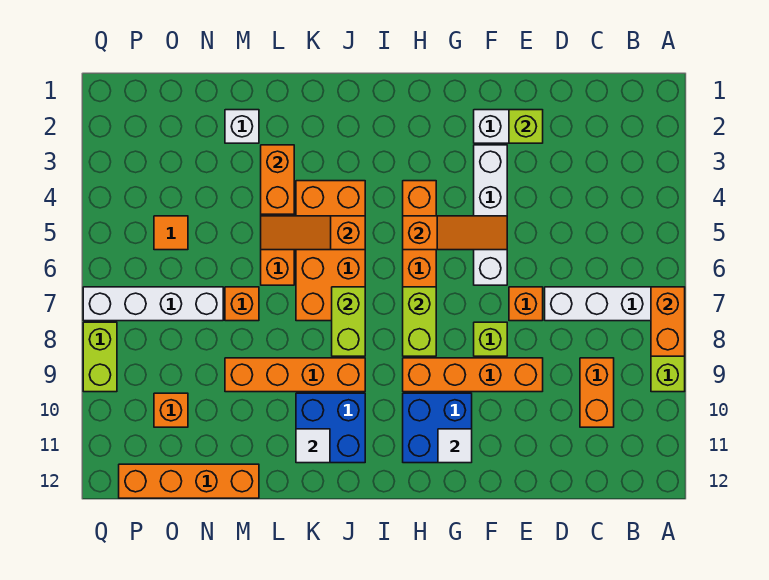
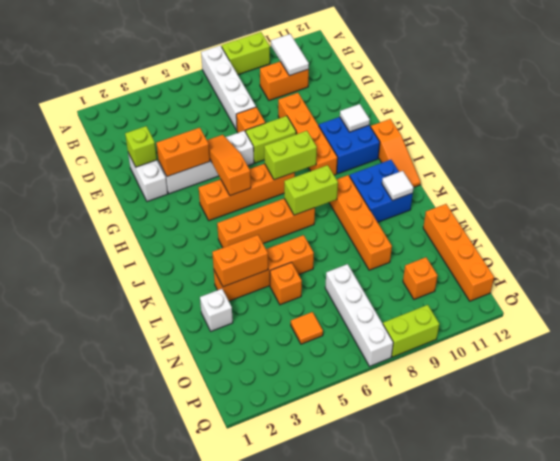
orange 1x2 brick [651,287,685,356] -> orange 1x2 brick moved to [156,128,210,177]
none -> white 1x2 tile [271,34,309,76]
lime 1x1 brick [474,322,507,356] -> lime 1x2 brick [246,116,296,163]
orange 2x4 brick [296,181,365,321] -> orange 1x4 brick [217,199,315,248]
orange 1x3 slope [261,216,365,250] -> orange 1x3 slope moved to [371,119,421,187]
orange 1x1 brick [225,287,259,321] -> orange 1x1 brick moved to [270,262,302,305]

